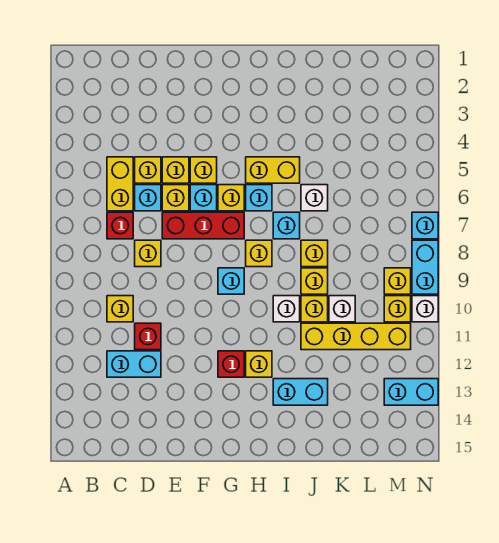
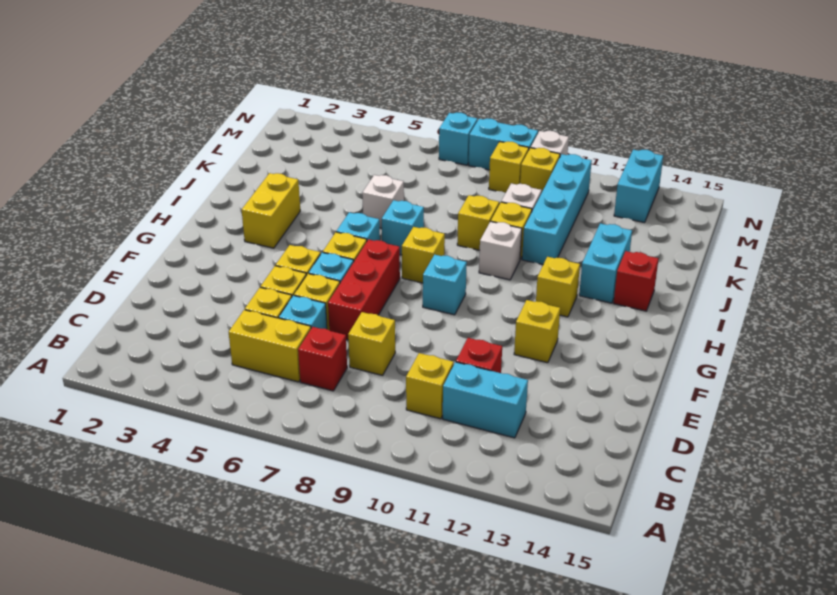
cyan 1x2 brick [107,351,161,377] -> cyan 1x2 brick turned to [443,362,528,438]
red 1x1 brick [218,351,244,377] -> red 1x1 brick moved to [614,251,659,311]
yellow 1x2 brick [246,157,300,183] -> yellow 1x2 brick moved to [242,173,300,248]
yellow 1x1 brick [301,240,328,267] -> yellow 1x1 brick moved to [514,300,560,363]
yellow 1x4 brick [301,323,411,350] -> cyan 1x4 brick [522,154,592,265]

